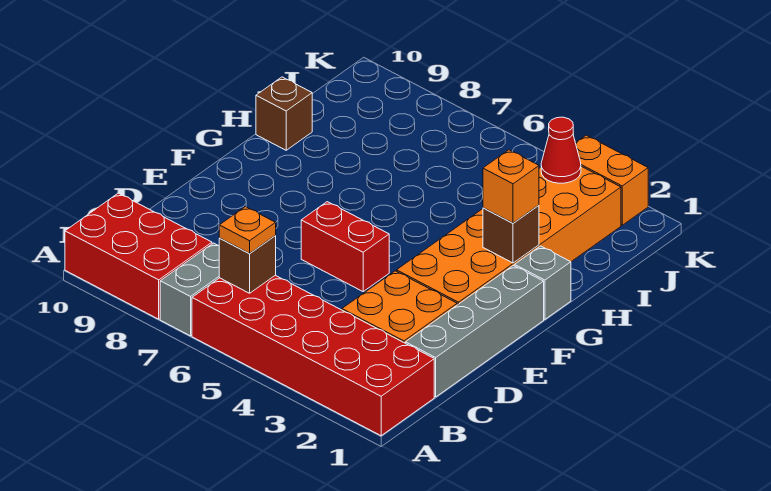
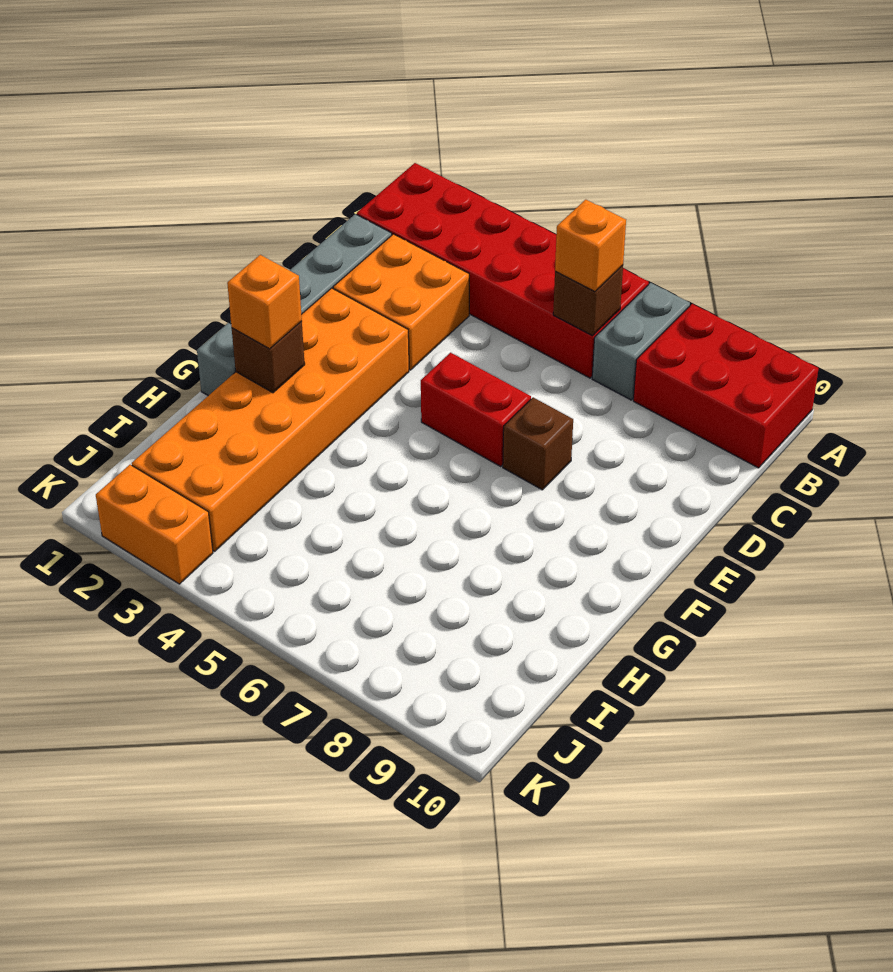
orange 1x1 plate [219,207,276,253] -> orange 1x1 brick [555,200,626,292]
brown 1x1 brick [256,77,312,150] -> brown 1x1 brick moved to [503,397,573,490]
red 1x1 cone [541,117,581,183] -> none

